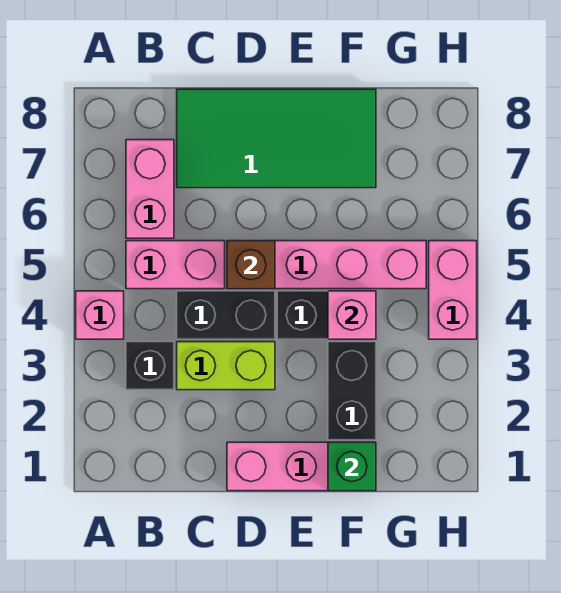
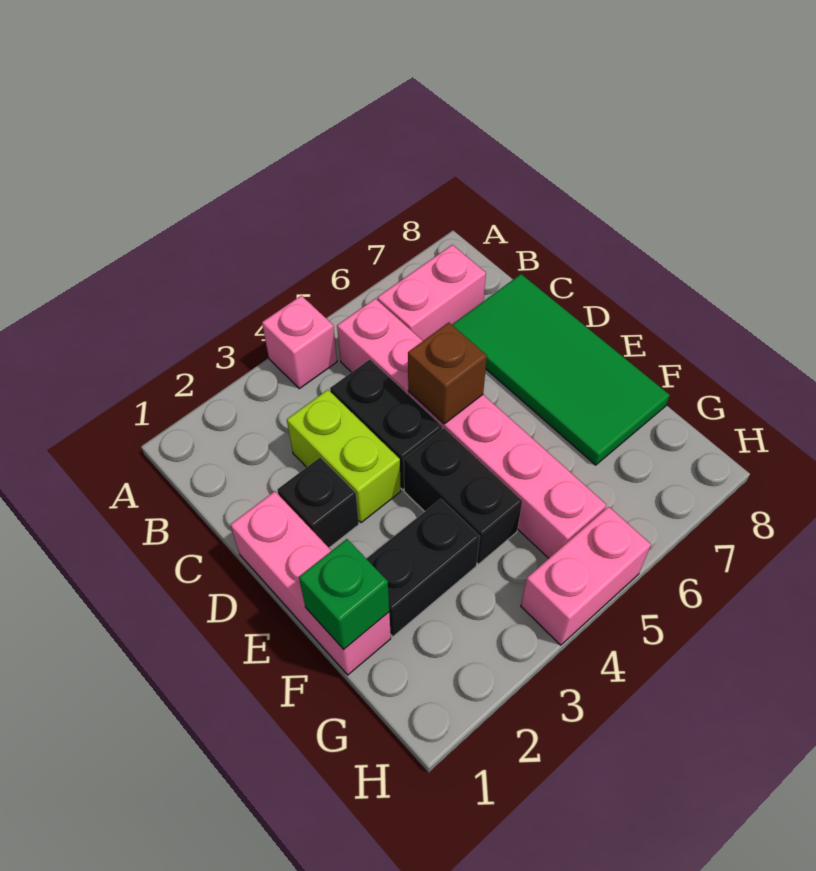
black 1x1 brick [126,342,174,390] -> black 1x1 brick moved to [277,457,359,548]
pink 1x1 brick [328,291,376,339] -> none

